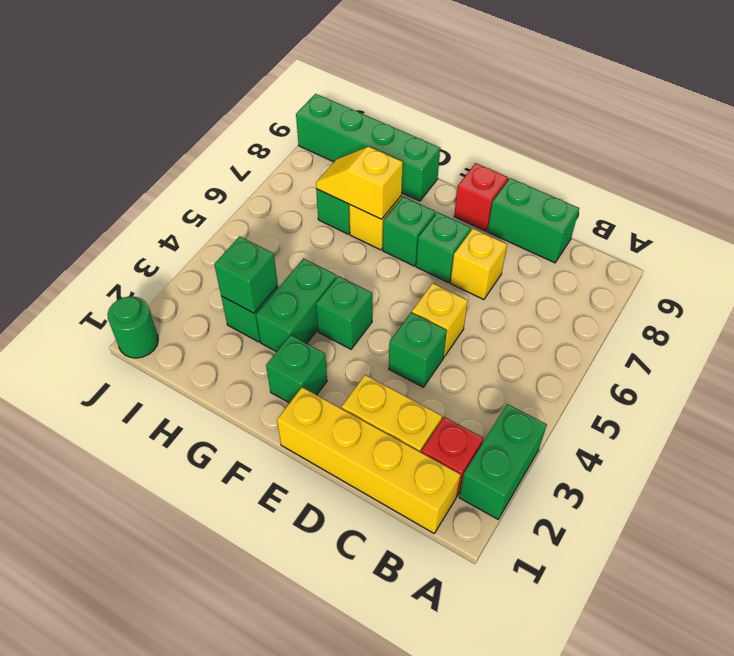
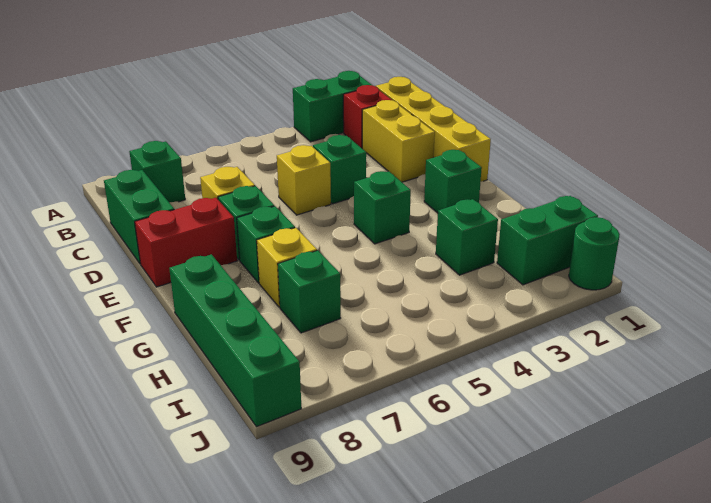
red 1x1 brick [454,163,508,231] -> red 1x2 brick [135,198,237,287]
green 1x2 brick [256,259,337,352] -> green 1x2 brick moved to [497,196,598,285]
yellow 1x2 slope [316,147,403,219] -> none
green 1x1 brick [214,236,278,313] -> green 1x1 brick moved to [129,141,185,203]

